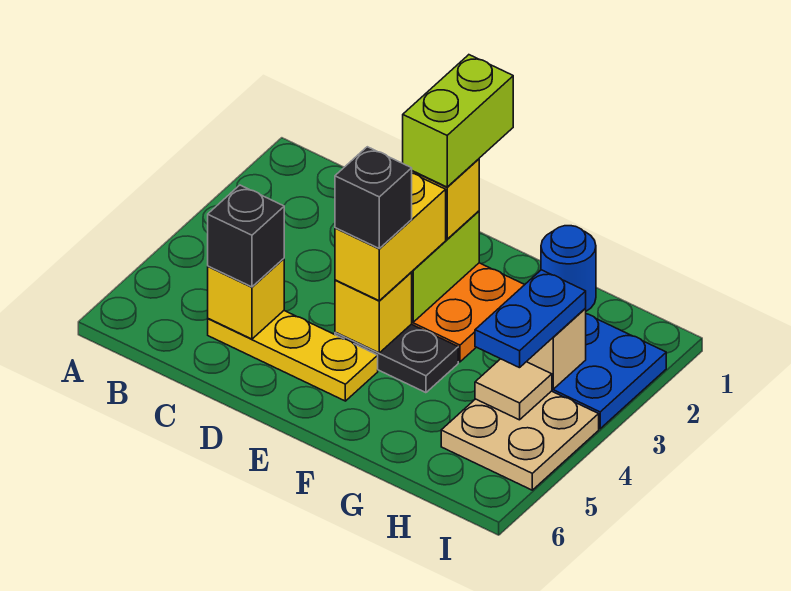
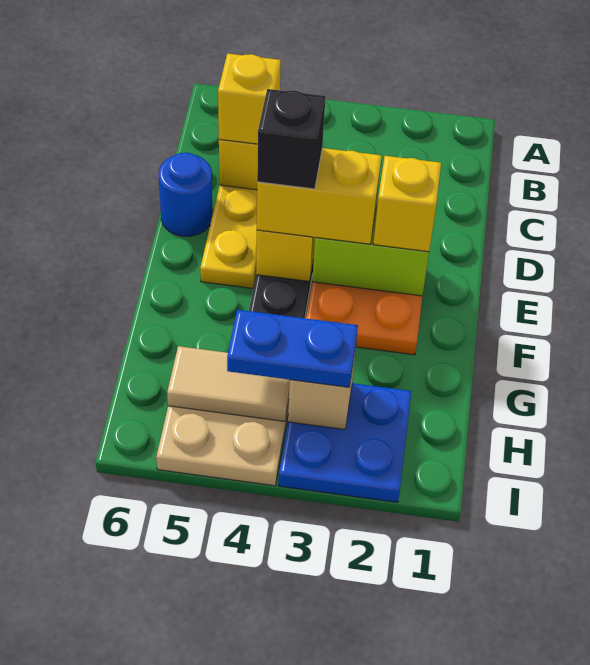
black 1x1 brick [208,185,284,287] -> yellow 1x1 brick [218,53,281,144]
lime 1x2 brick [403,55,513,187] -> none
blue 1x1 round brick [541,226,596,311] -> blue 1x1 round brick moved to [159,153,212,236]
tan 1x1 tile [475,359,552,420] -> tan 1x2 tile [167,346,290,421]

